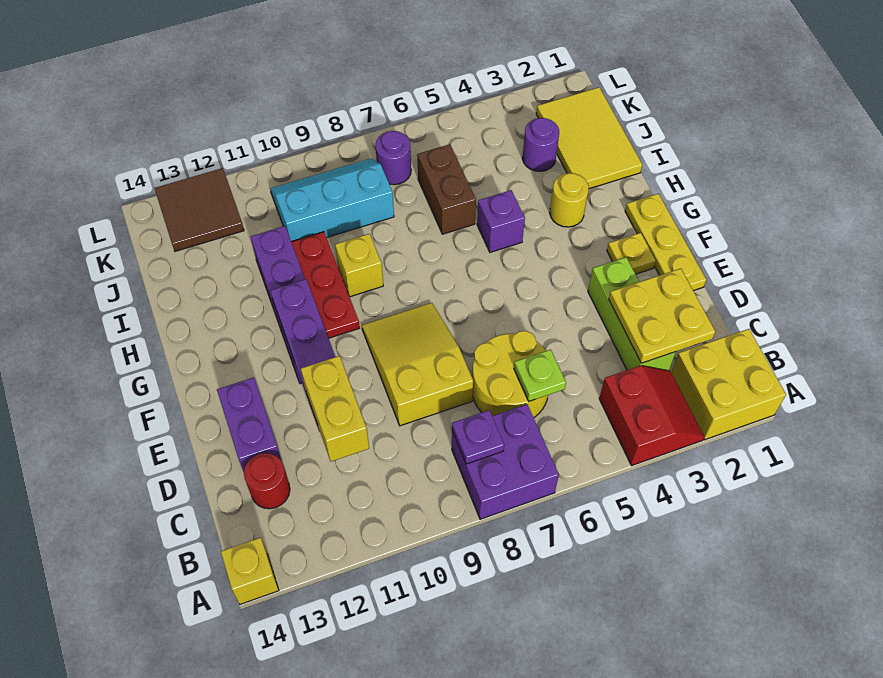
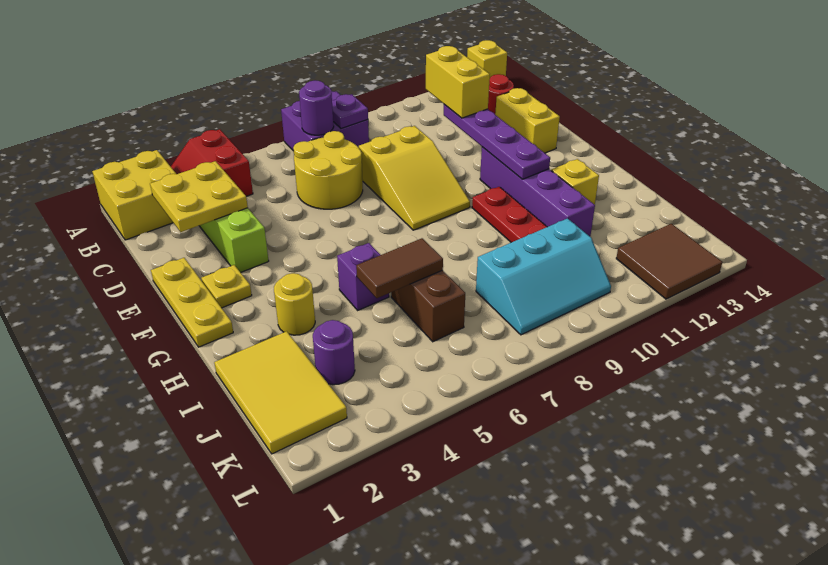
lime 1x1 plate [514,350,566,401] -> none
purple 1x2 brick [217,378,281,472] -> yellow 1x2 brick [495,88,560,153]
yellow 1x1 brick [335,234,383,297] -> yellow 1x1 brick moved to [551,159,599,205]
none -> brown 1x2 tile [356,238,443,298]
purple 1x1 round brick [375,131,411,185] -> purple 1x1 round brick moved to [299,80,334,135]

